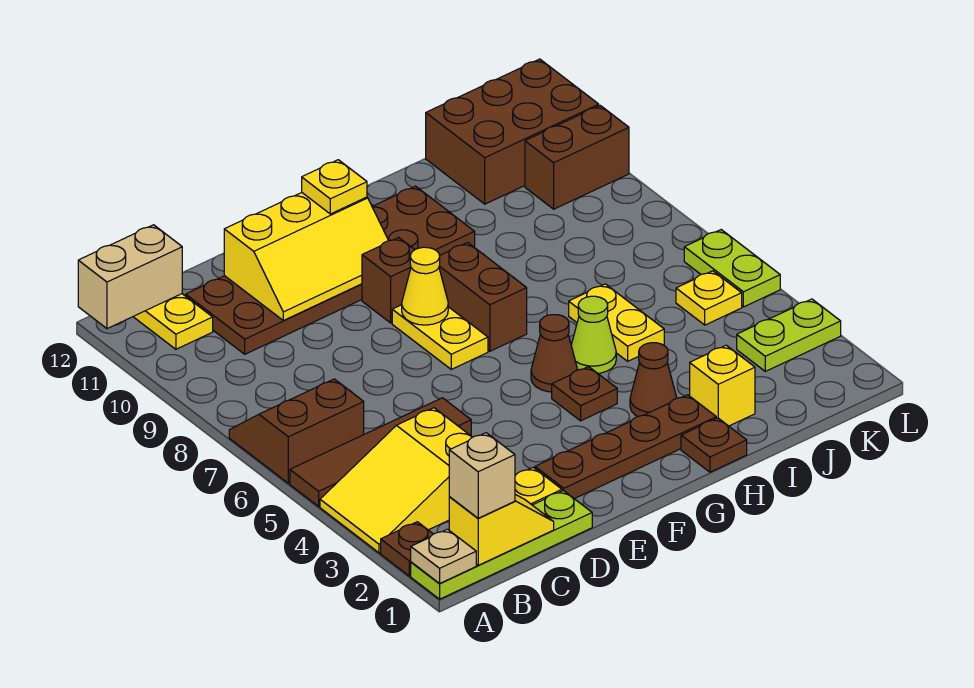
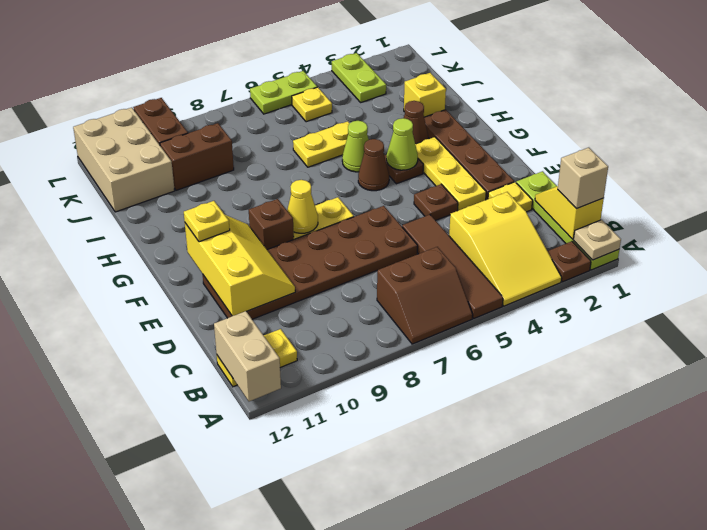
brown 2x2 slope [229,379,364,483] -> brown 2x2 slope turned to [377,247,473,344]
brown 2x6 plate [186,186,475,354] -> brown 2x6 plate turned to [203,206,418,319]
none -> yellow 1x3 plate [415,137,486,211]
none -> lime 1x1 cone [387,118,418,170]
brown 1x2 brick [439,243,527,351] -> brown 1x2 brick moved to [160,123,234,190]
brown 1x1 plate [681,418,747,472] -> brown 1x1 plate moved to [414,184,458,220]
brown 2x3 brick [426,59,599,204] -> tan 2x3 brick [73,108,175,212]

